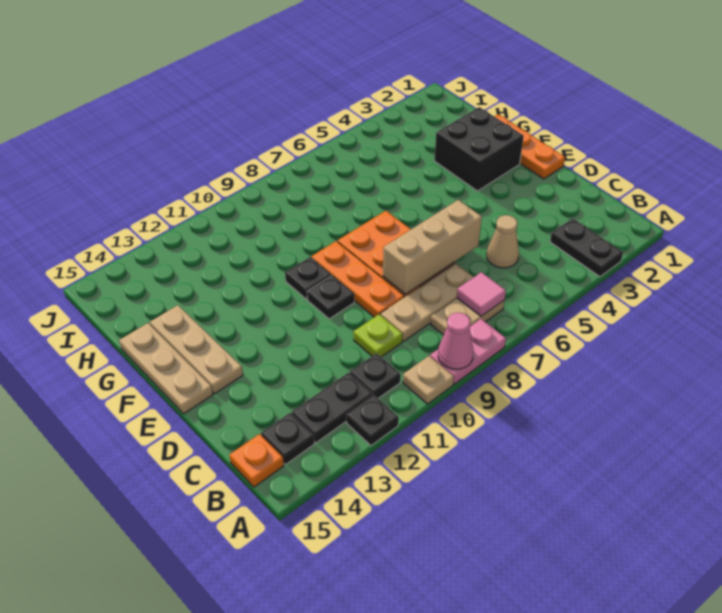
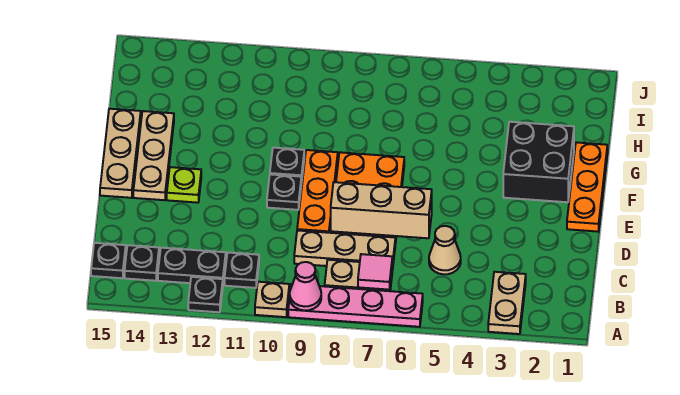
black 1x2 plate [550,218,623,277] -> tan 1x2 plate [488,272,526,334]
pink 1x2 plate [430,319,506,384] -> pink 1x4 plate [288,284,423,327]
orange 1x1 plate [229,434,284,487] -> black 1x1 plate [91,243,126,278]
lime 1x1 plate [354,314,402,357] -> lime 1x1 plate moved to [167,167,201,203]

